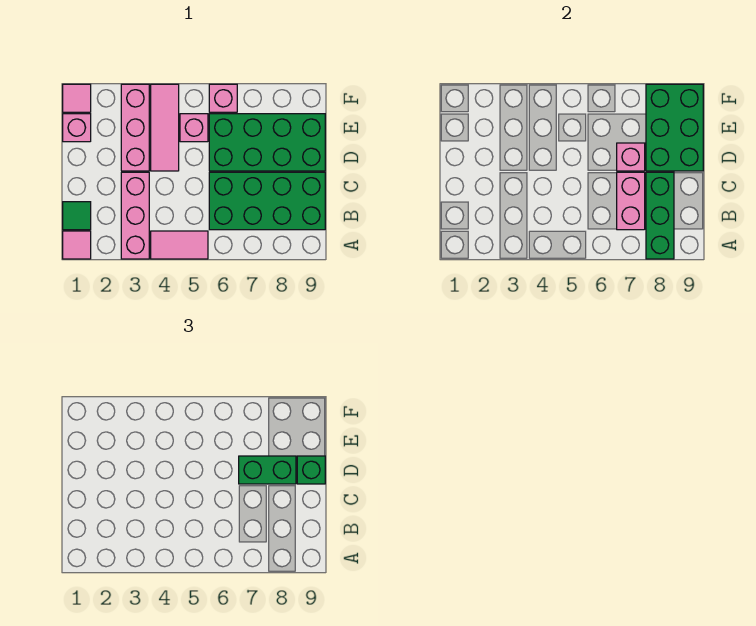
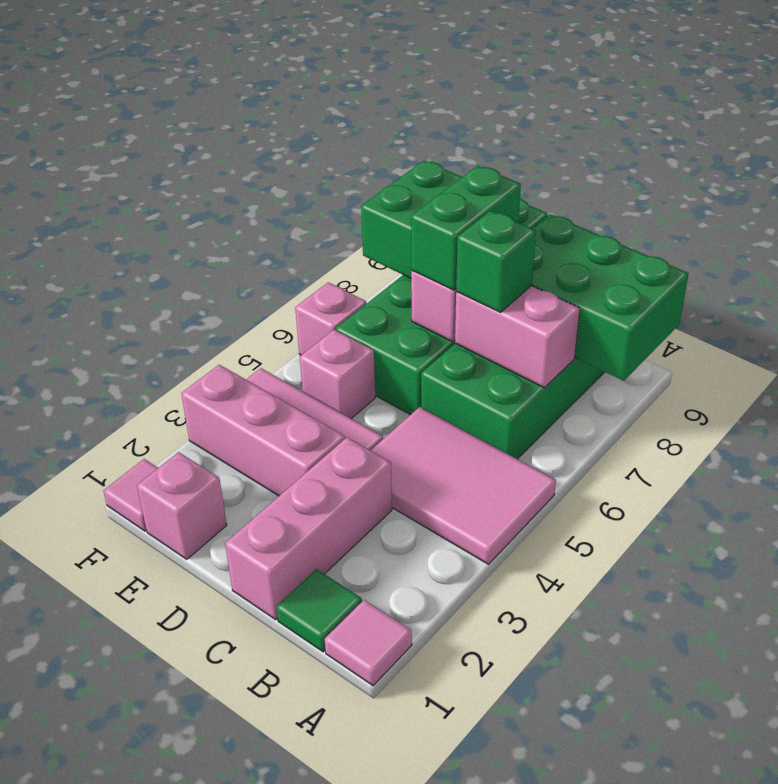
pink 1x3 brick [121,172,149,259] -> pink 1x3 brick turned to [225,438,392,620]
pink 1x2 tile [151,231,208,259] -> pink 2x3 tile [371,407,556,564]
green 1x3 brick [646,172,674,259] -> green 2x3 brick [532,214,689,381]
green 1x1 brick [297,456,325,484] -> green 1x1 brick moved to [456,211,536,312]

